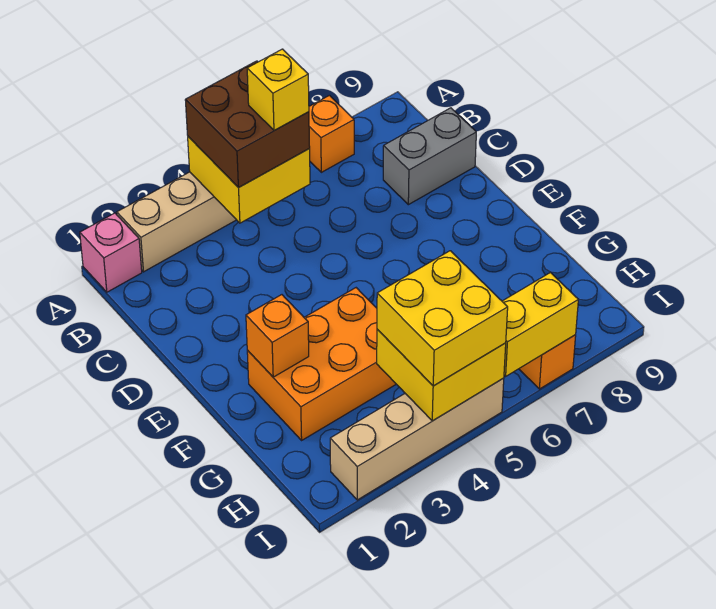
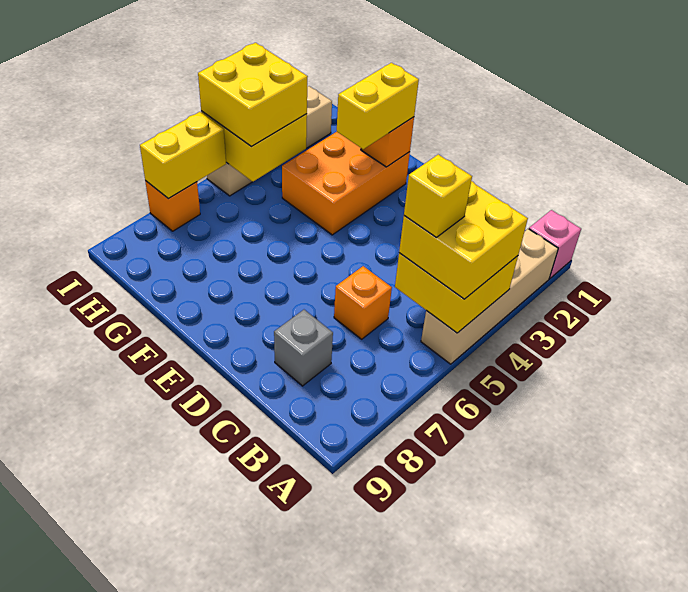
brown 2x2 brick [185,61,310,188] -> yellow 2x2 brick [399,181,528,299]
orange 1x1 brick [309,95,354,172] -> orange 1x1 brick moved to [334,266,392,339]
grey 1x2 brick [383,108,476,205] -> grey 1x1 brick [274,310,333,386]
none -> yellow 1x2 brick [337,63,419,149]

